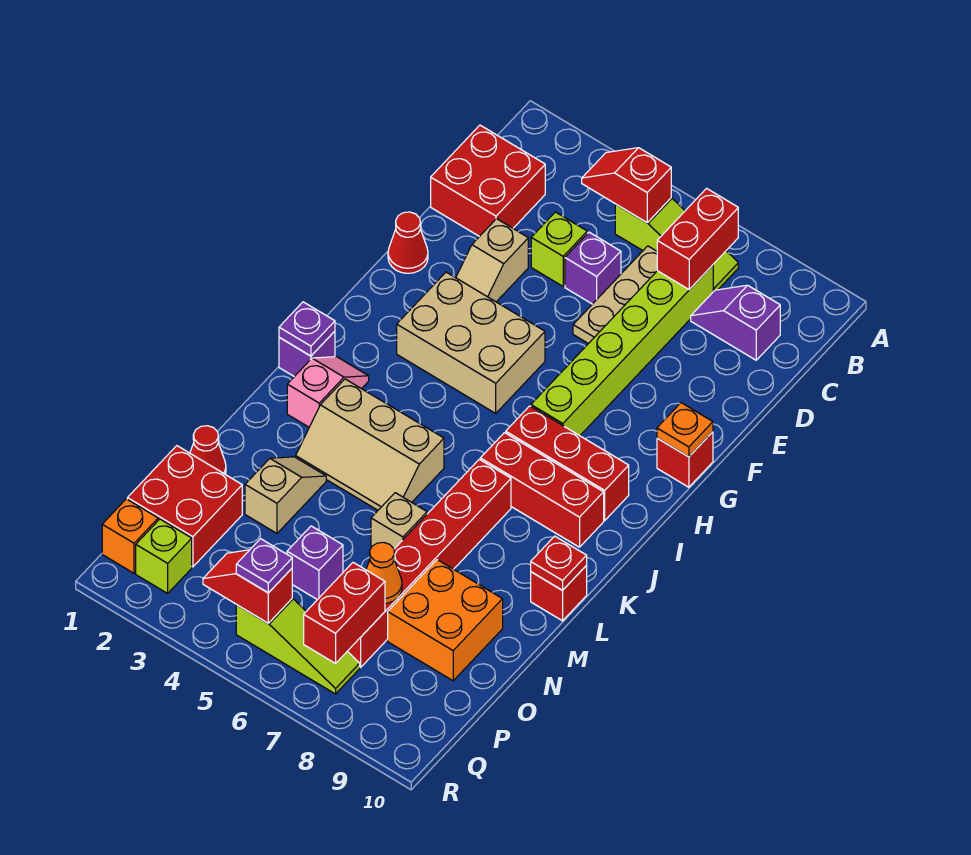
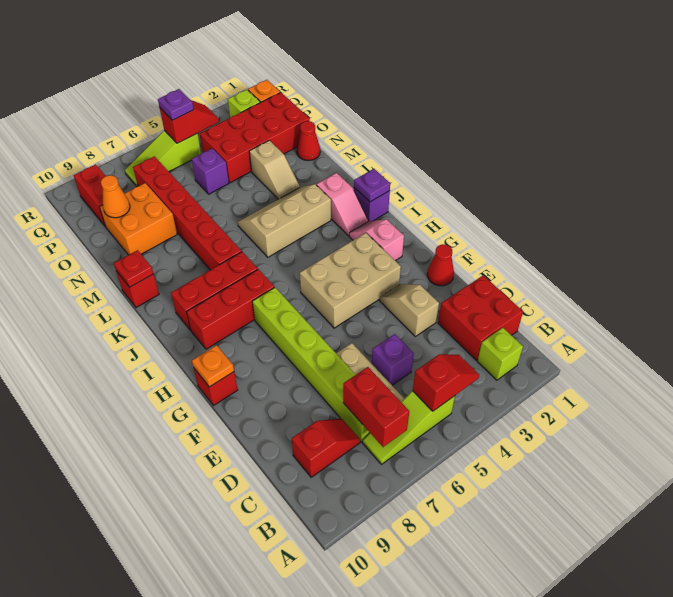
purple 1x2 slope [691,285,780,360] -> red 1x2 slope [292,419,360,477]
lime 1x1 brick [531,212,587,286] -> lime 1x1 brick moved to [477,328,523,380]
none -> pink 1x2 slope [349,219,404,261]
tan 1x1 brick [371,493,427,549] -> none
red 2x2 brick [127,446,242,567] -> red 2x4 brick [200,92,310,183]
orange 1x1 cone [366,542,402,603] -> orange 1x1 cone moved to [101,175,130,218]
red 1x2 brick [304,563,385,663] -> red 1x2 brick moved to [74,164,106,227]

